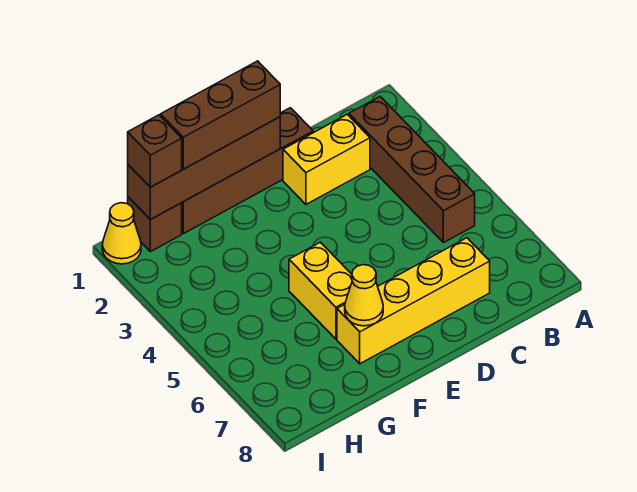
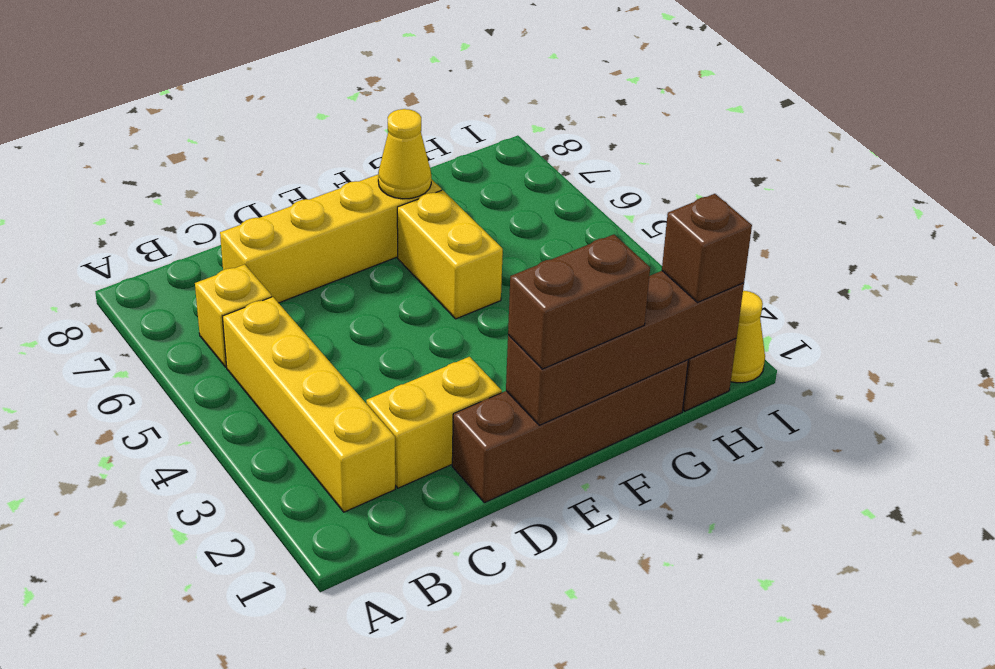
brown 1x4 brick [349,97,475,243] -> yellow 1x4 brick [222,297,395,512]
none -> yellow 1x1 brick [195,264,272,367]
brown 1x3 brick [161,61,280,169] -> brown 1x2 brick [508,234,650,369]

